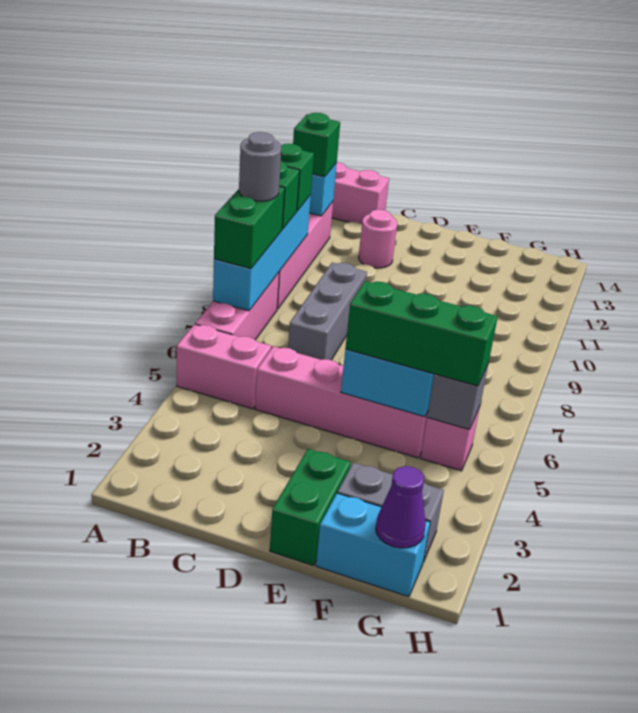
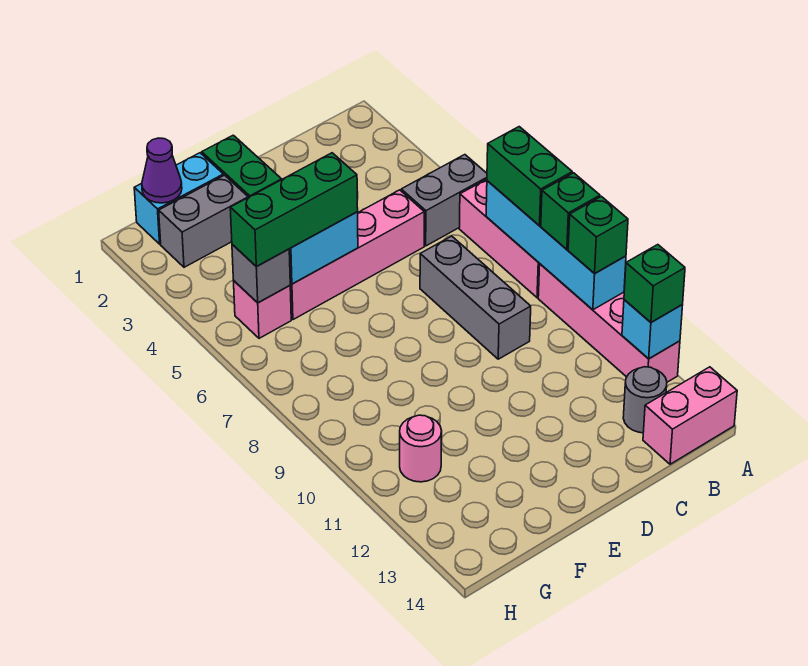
pink 1x2 brick [177,324,271,409] -> grey 1x2 brick [401,155,487,246]
grey 1x1 round brick [239,132,281,201] -> grey 1x1 round brick moved to [623,367,667,433]
pink 1x1 round brick [359,209,397,268] -> pink 1x1 round brick moved to [400,415,442,482]

